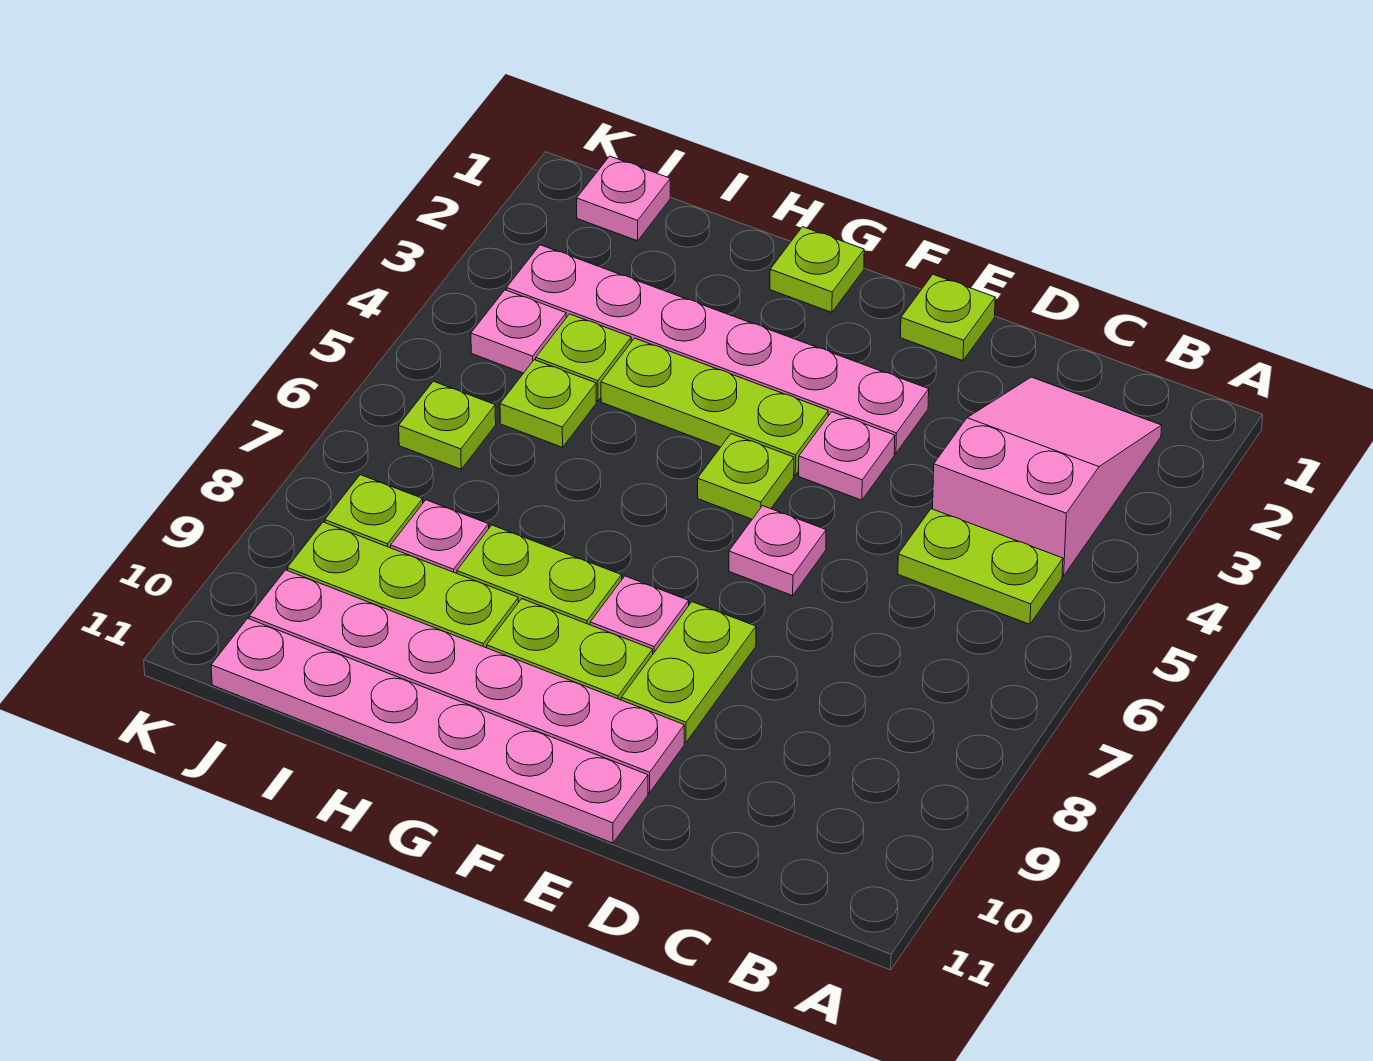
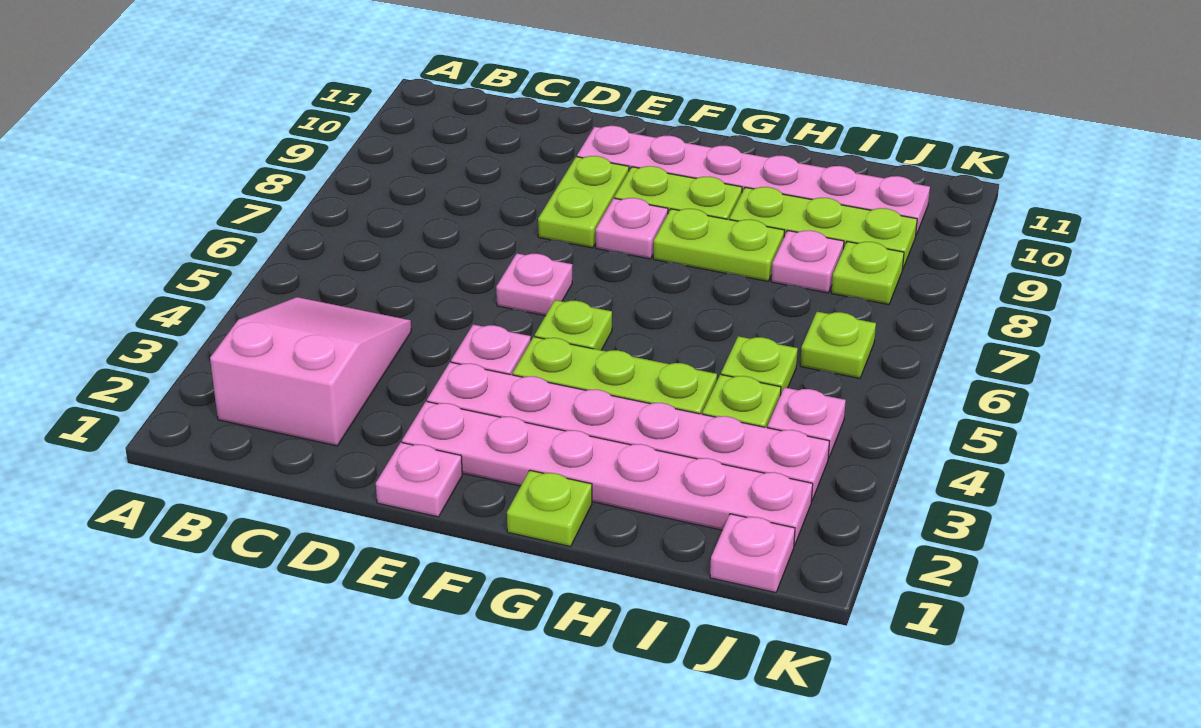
pink 2x3 slope [933,377,1162,576] -> pink 2x3 slope turned to [210,297,411,446]
lime 1x2 plate [898,509,1063,624] -> none
lime 1x1 plate [901,275,995,361] -> pink 1x1 plate [376,442,462,517]
pink 1x6 plate [211,619,648,843] -> pink 1x6 plate moved to [402,401,813,546]

